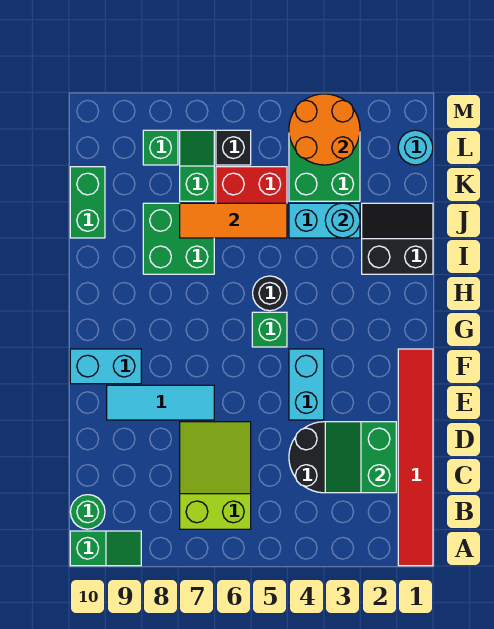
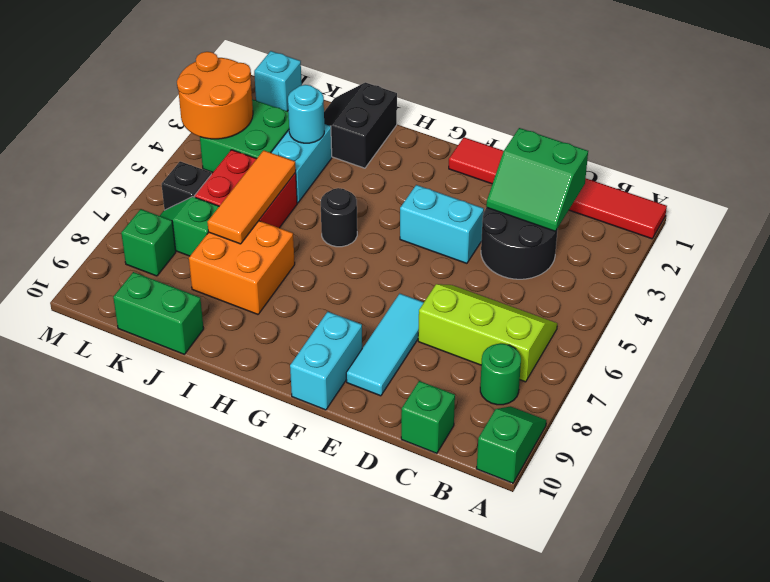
lime 2x3 slope [180,422,251,529] -> lime 2x3 slope turned to [418,284,557,382]
green 1x1 round brick [70,495,105,529] -> green 1x1 round brick moved to [480,343,521,405]
green 1x1 brick [252,312,287,347] -> green 1x1 brick moved to [401,381,455,453]
green 2x2 brick [143,203,214,274] -> orange 2x2 brick [189,221,295,314]
cyan 1x1 round brick [398,130,433,165] -> cyan 1x1 brick [254,51,302,111]

